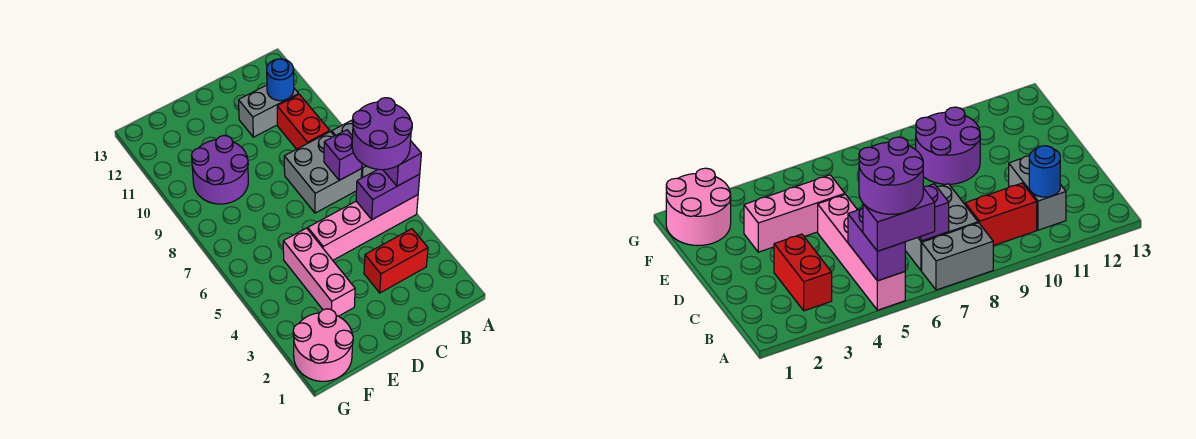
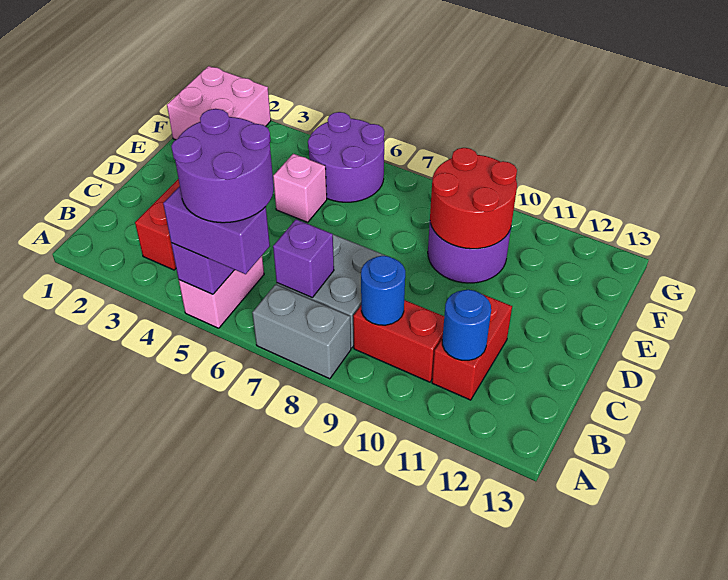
pink 1x4 brick [308,195,418,260] -> pink 1x2 brick [179,256,264,328]
none -> blue 1x1 round brick [361,256,405,325]
grey 1x2 brick [238,85,299,137] -> red 1x2 brick [432,295,512,400]
pink 1x3 brick [283,228,355,316] -> pink 1x1 brick [273,154,327,222]
none -> red 2x2 round brick [430,148,517,249]
pink 2x2 round brick [293,309,353,381] -> pink 2x2 brick [167,66,271,140]
none -> purple 2x2 round brick [308,112,384,202]

